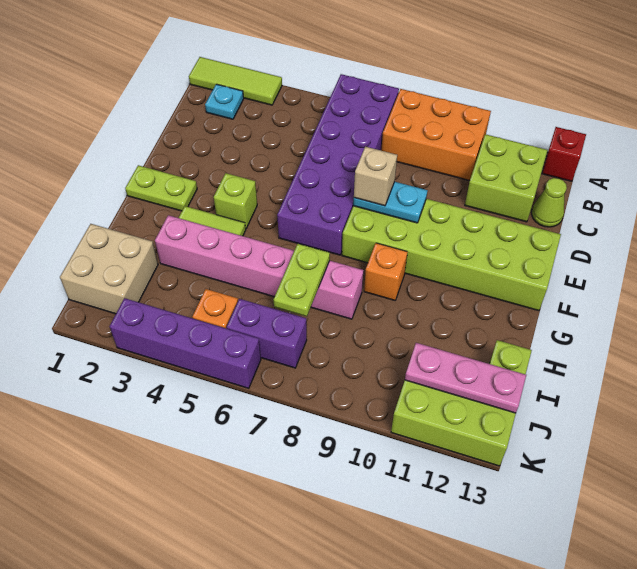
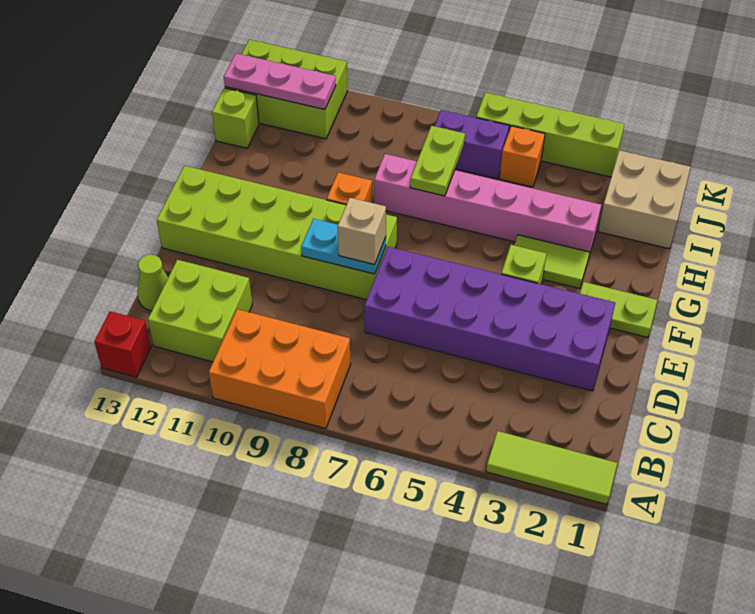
purple 2x6 brick [277,74,399,255] -> purple 2x6 brick turned to [365,247,615,391]
cyan 1x1 plate [205,84,244,119] -> none
purple 1x4 brick [110,298,261,388] -> lime 1x4 brick [476,93,625,177]

